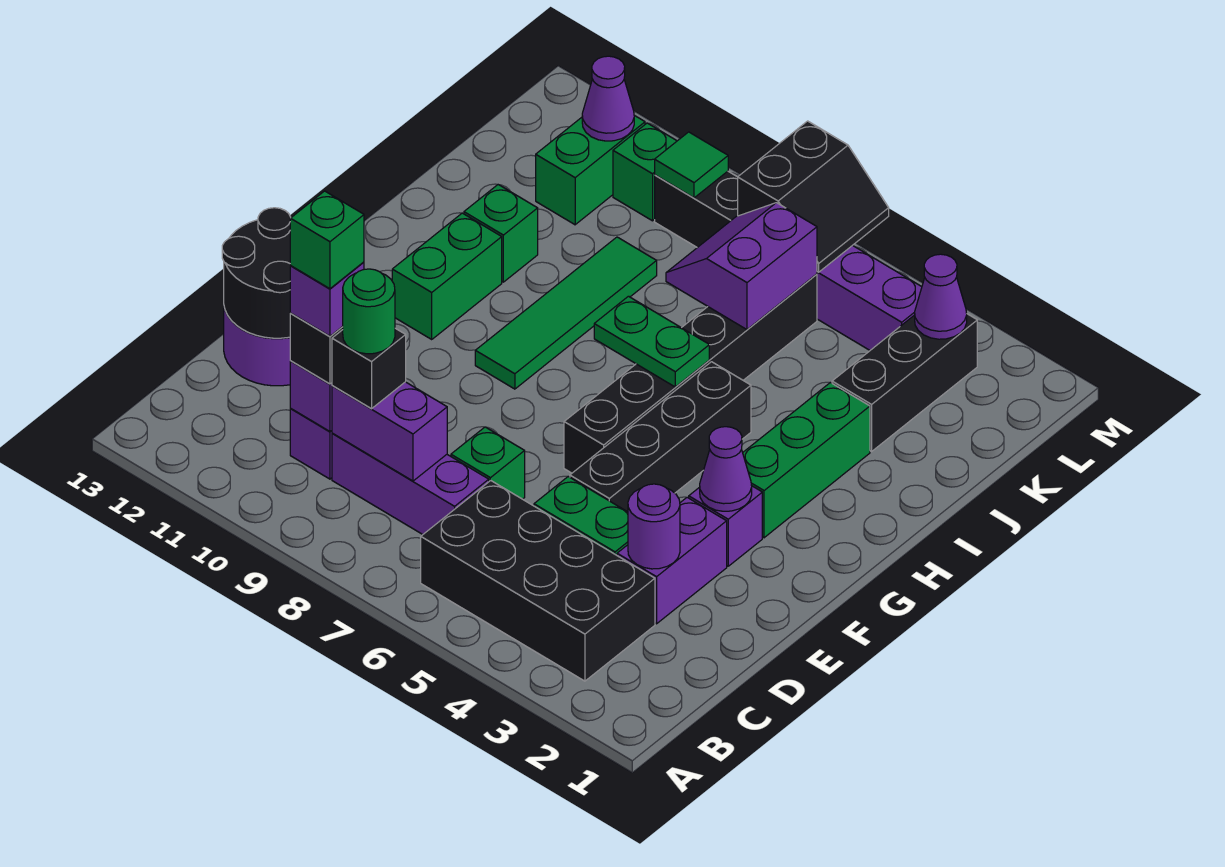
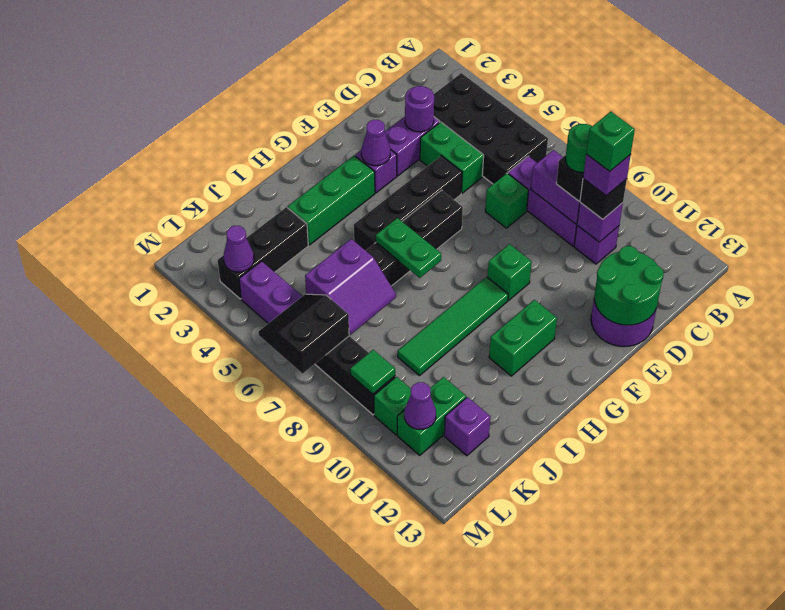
black 2x2 round brick [222,208,291,338] -> green 2x2 round brick [594,246,664,325]
green 1x1 brick [464,185,538,282] -> green 1x1 brick moved to [488,244,532,300]
none -> purple 1x1 brick [444,397,490,456]

